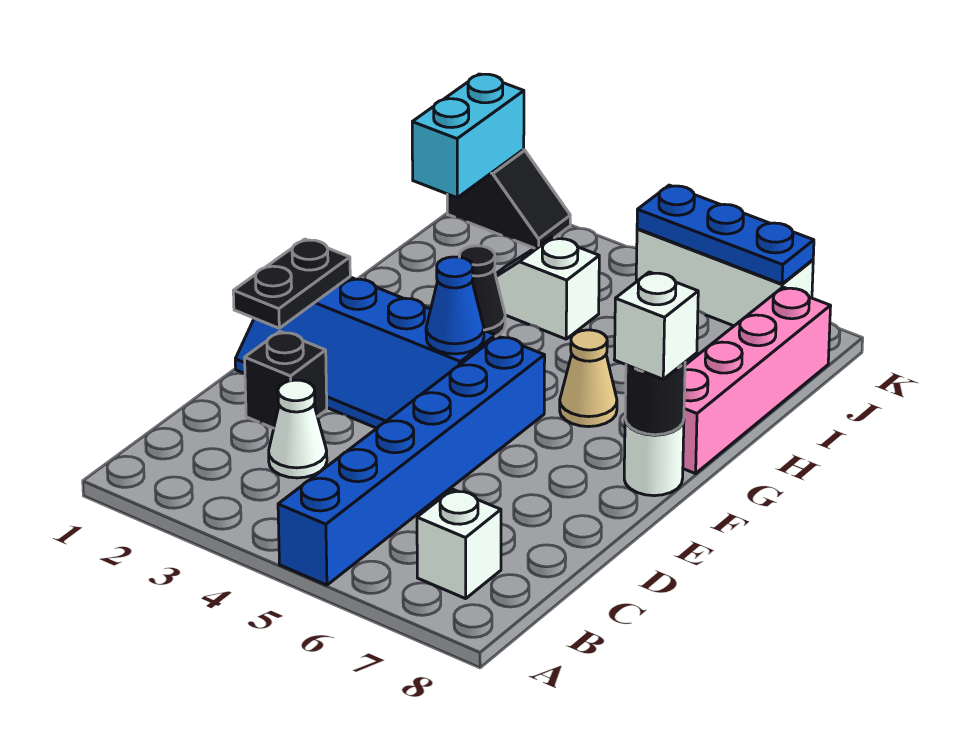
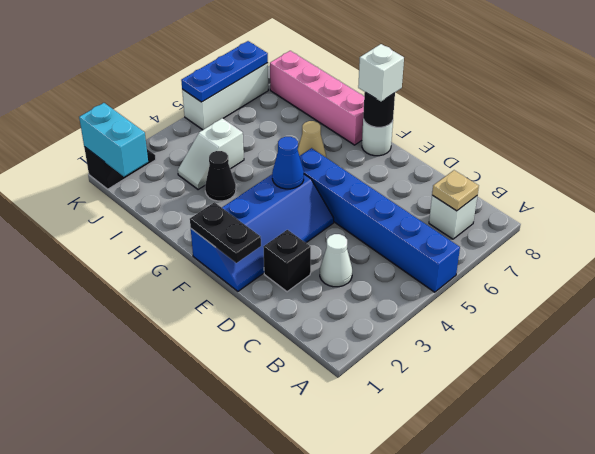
none -> tan 1x1 plate [432,170,479,211]

